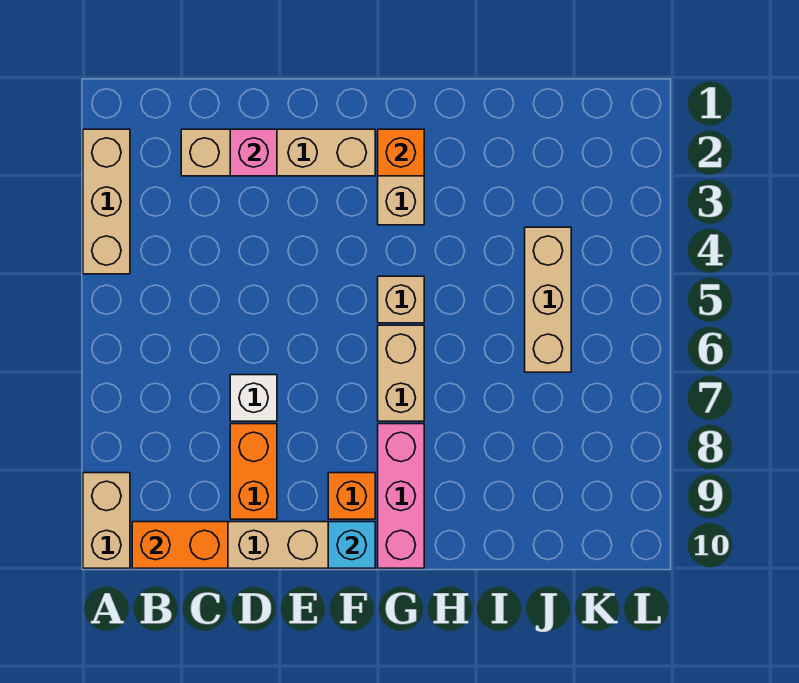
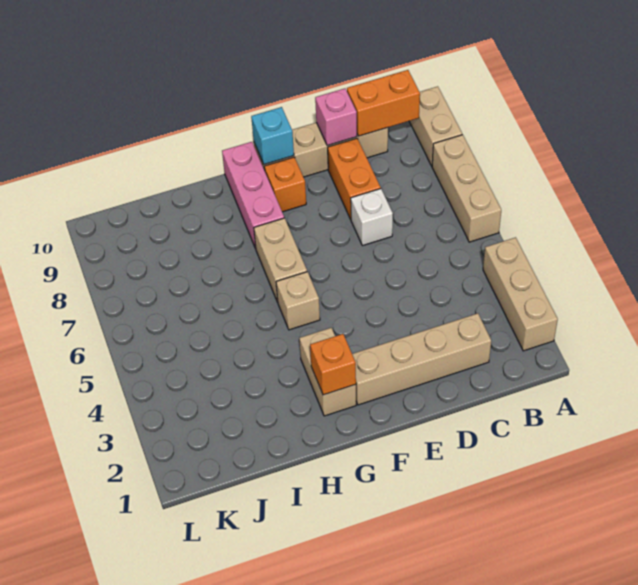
pink 1x1 brick [230,129,277,176] -> pink 1x1 brick moved to [315,89,357,146]
tan 1x3 brick [525,227,571,372] -> tan 1x3 brick moved to [432,135,501,242]

